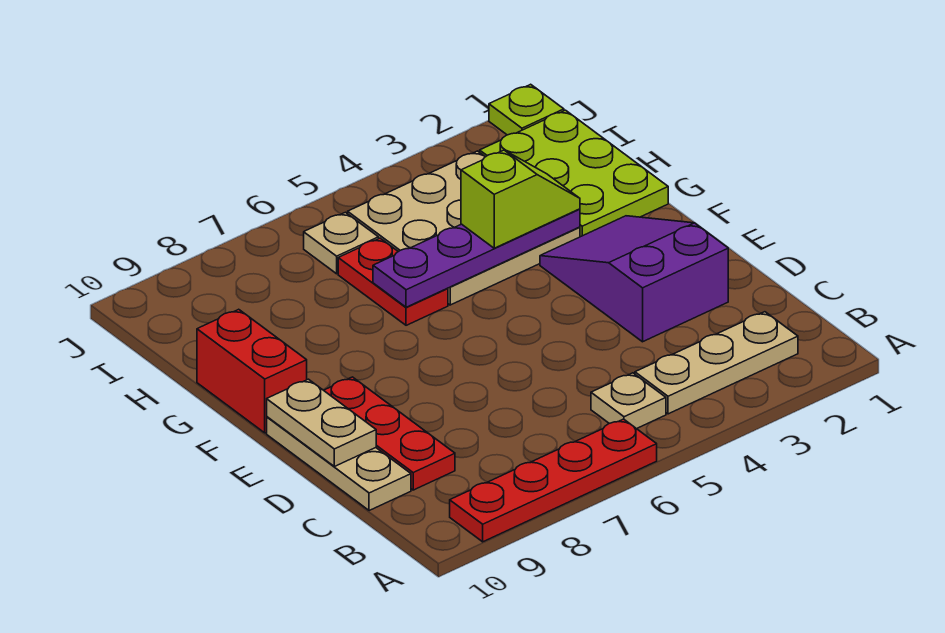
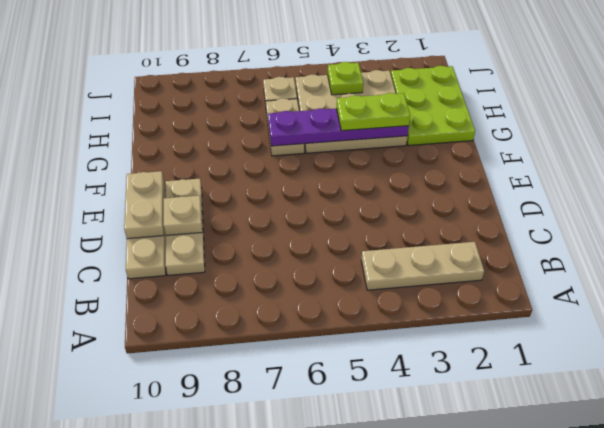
red 1x4 plate [450,419,657,542] -> none
tan 1x1 plate [591,373,666,429] -> tan 1x1 plate moved to [164,196,202,235]
red 1x3 plate [324,377,455,490] -> tan 1x3 plate [166,179,205,275]
purple 2x3 slope [540,216,728,342] -> none
red 1x2 brick [197,309,307,433] -> none
lime 1x2 slope [461,150,580,248] -> lime 1x2 plate [337,93,410,131]
red 1x2 plate [338,238,448,325] -> tan 1x2 plate [266,98,304,156]
lime 1x1 plate [489,84,564,135] -> lime 1x1 plate moved to [328,62,363,95]

